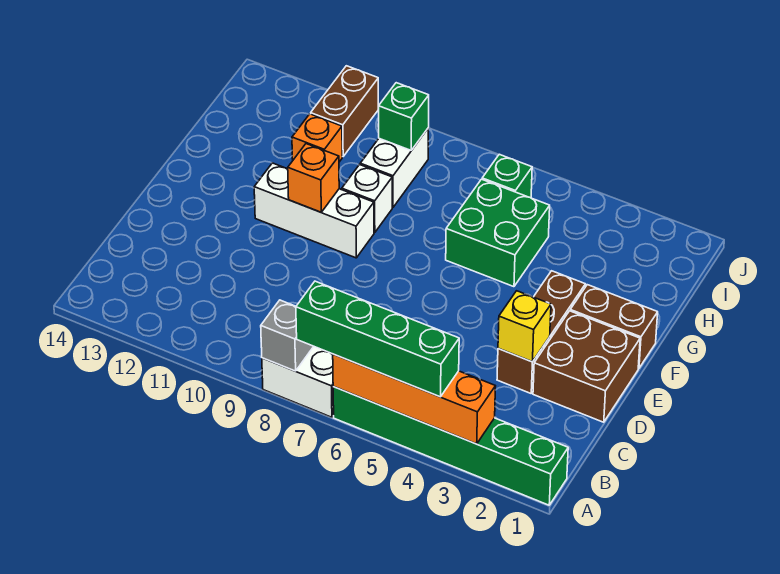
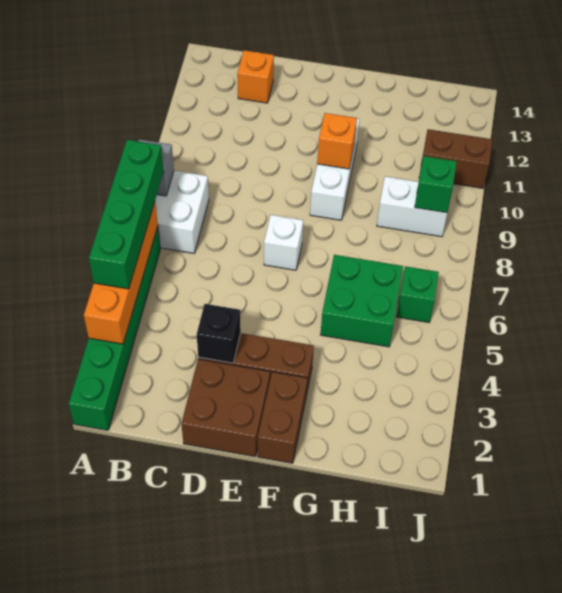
yellow 1x1 brick [498,291,551,362] -> black 1x1 brick [197,304,241,363]
white 1x1 brick [342,165,392,233] -> white 1x1 brick moved to [264,215,303,270]
orange 1x1 brick [292,114,342,162] -> orange 1x1 brick moved to [237,50,274,103]

